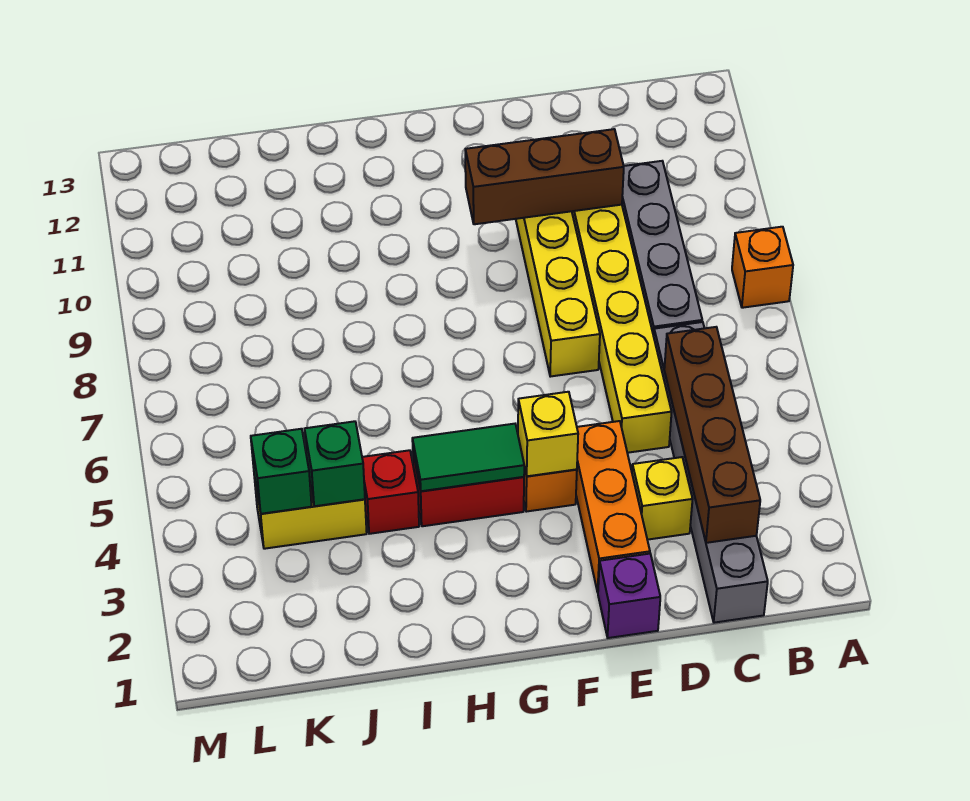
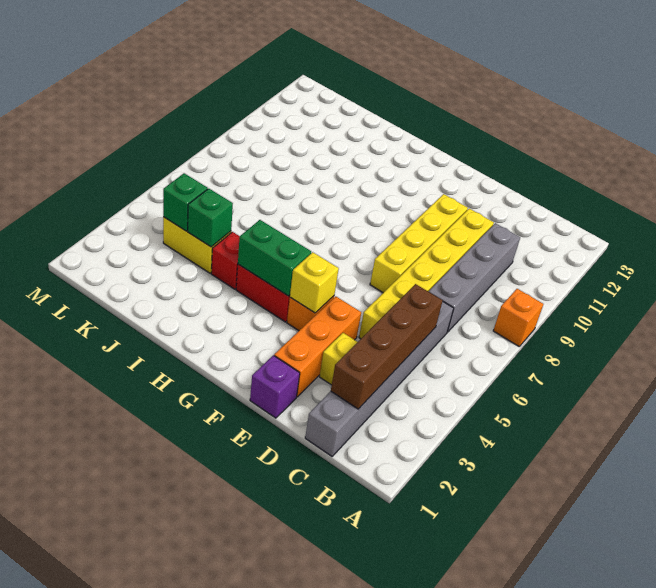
brown 1x3 brick [465,129,624,224] -> none
green 1x2 tile [412,424,524,491] -> green 1x2 brick [238,220,311,296]

